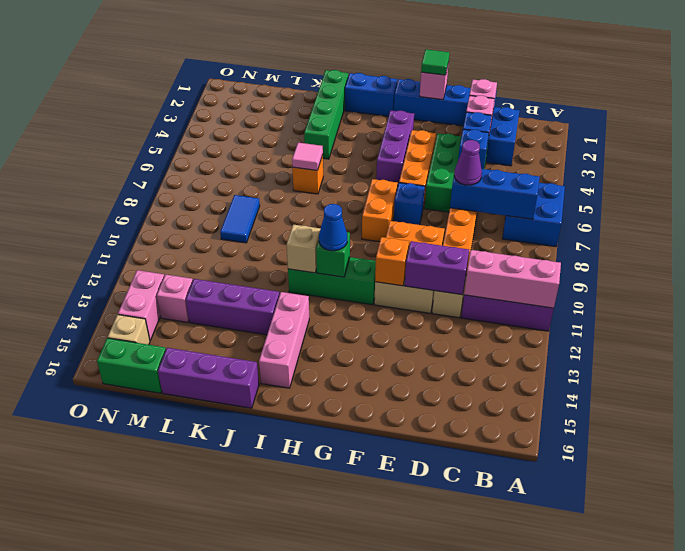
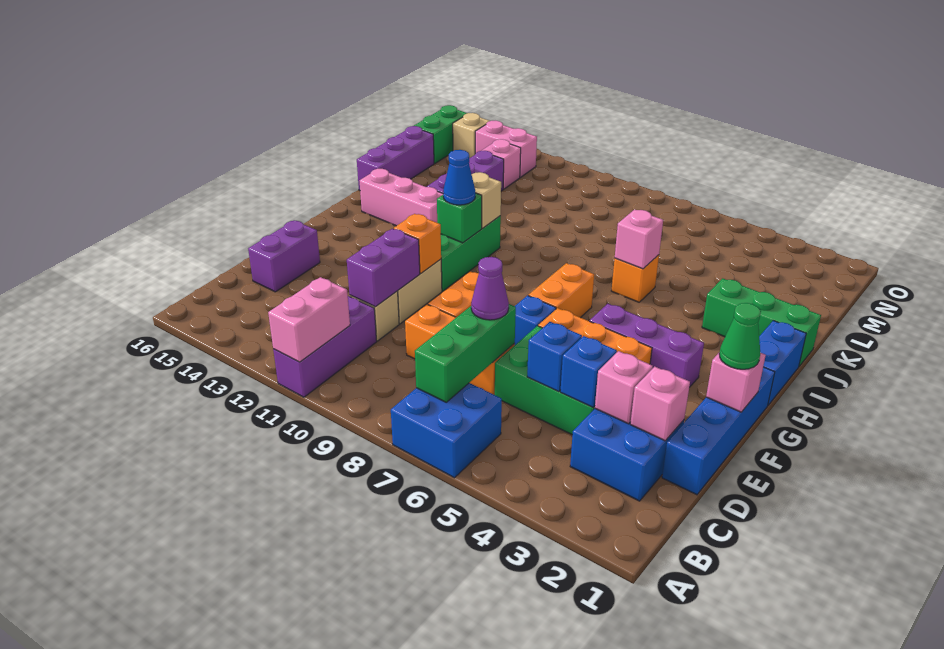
pink 1x3 brick [464,250,561,308] -> pink 1x2 brick [268,277,350,362]
blue 1x3 brick [450,169,540,219] -> green 1x3 brick [415,304,516,402]
none -> purple 1x2 brick [248,221,320,292]
green 1x1 tile [421,49,449,75] -> green 1x1 cone [719,303,761,369]
orange 1x2 brick [362,179,398,242] -> orange 1x2 brick turned to [528,263,594,318]
green 1x4 brick [304,70,348,159] -> green 1x3 brick [702,278,821,366]
pink 1x1 tile [292,143,323,170] -> pink 1x1 brick [615,209,663,269]
blue 1x2 tile [220,195,260,243] -> none

